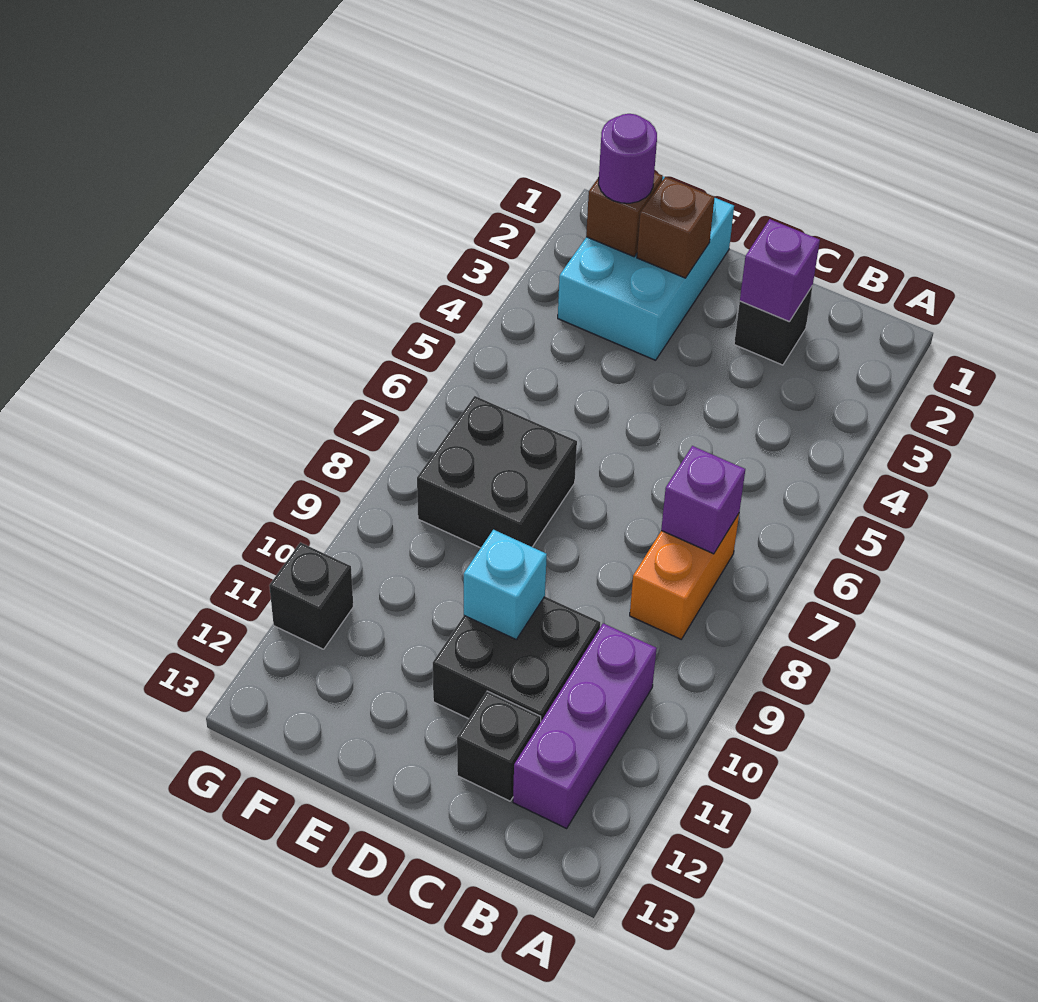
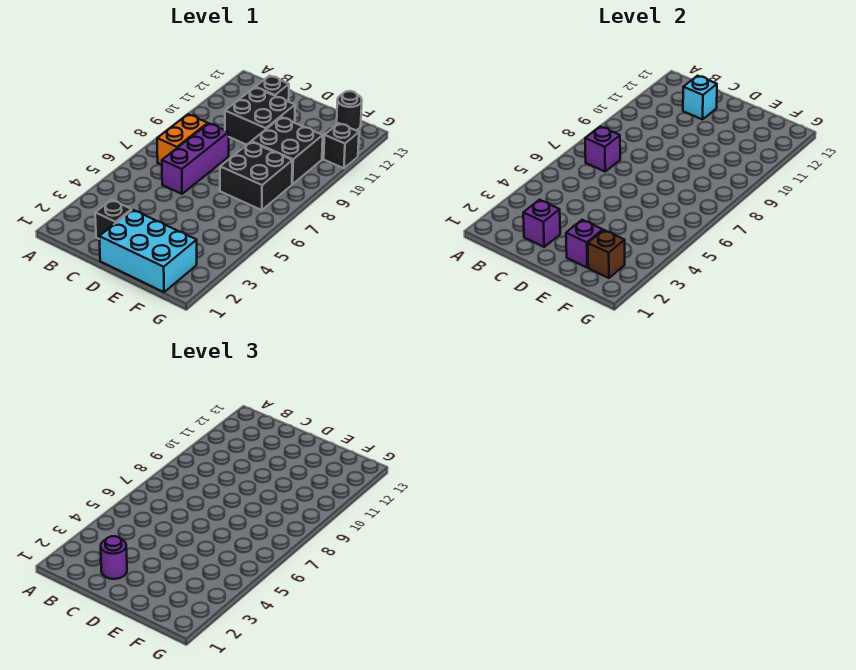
purple 1x3 brick [513,623,657,828] -> purple 1x3 brick moved to [162,123,229,194]
cyan 1x1 brick [464,530,547,639] -> cyan 1x1 brick moved to [683,76,717,120]
cyan 2x3 brick [558,177,734,360] -> cyan 2x3 brick turned to [99,210,197,292]
brown 1x1 brick [637,177,715,278] -> purple 1x1 brick [566,220,603,267]
none -> black 2x2 brick [251,117,323,184]
purple 1x1 round brick [599,114,657,203] -> purple 1x1 round brick moved to [101,536,127,579]
none -> black 1x1 round brick [337,91,362,130]

